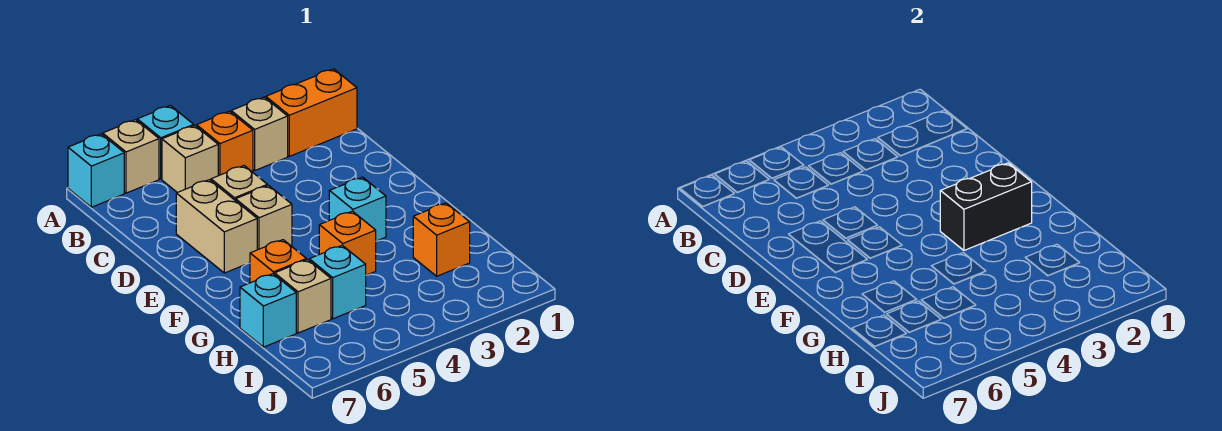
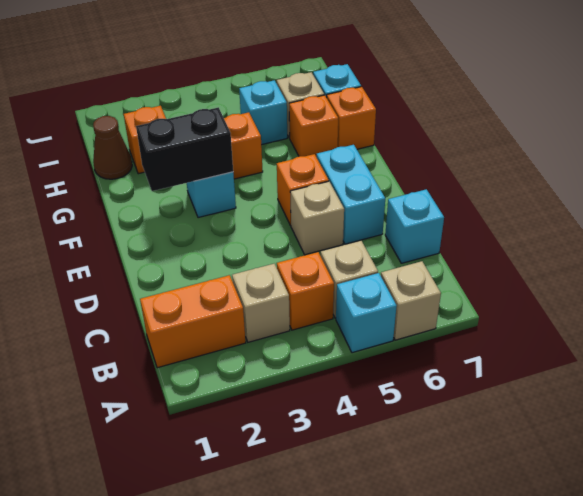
cyan 1x1 brick [68,134,124,207] -> cyan 1x1 brick moved to [385,189,444,263]
tan 1x2 brick [176,180,257,273] -> cyan 1x2 brick [317,145,385,244]
tan 1x1 brick [236,186,292,250] -> orange 1x1 brick [277,154,329,226]
none -> orange 1x1 brick [327,87,376,149]
none -> brown 1x1 cone [93,116,132,179]

